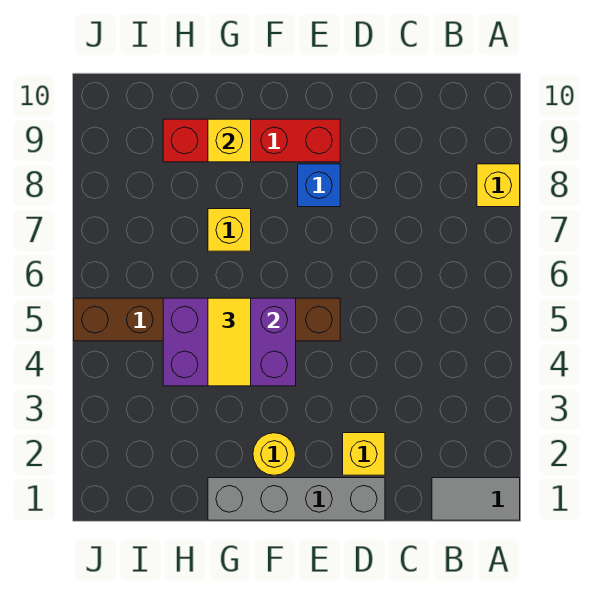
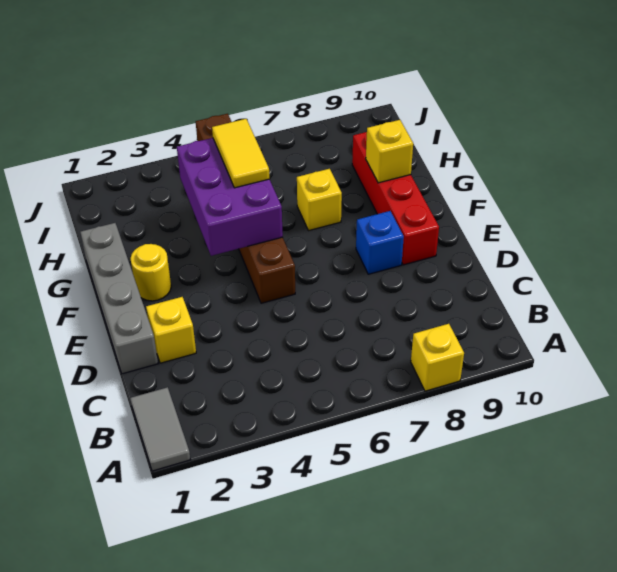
yellow 1x2 tile [208,298,251,386] -> yellow 1x2 tile turned to [212,119,270,188]

